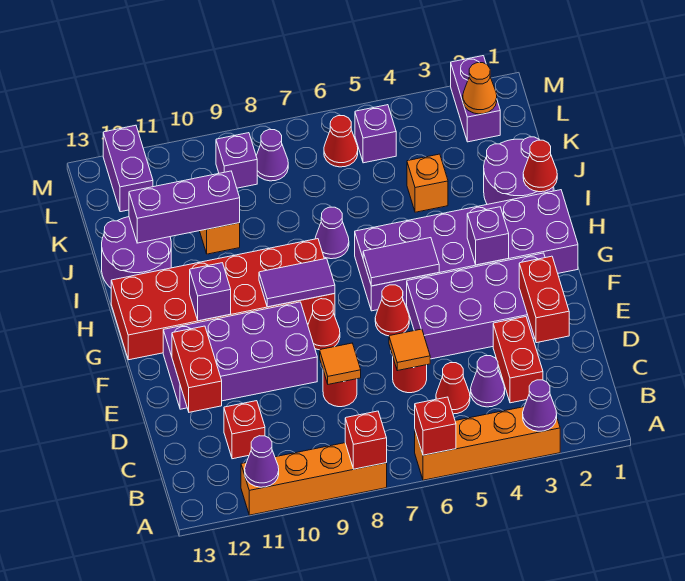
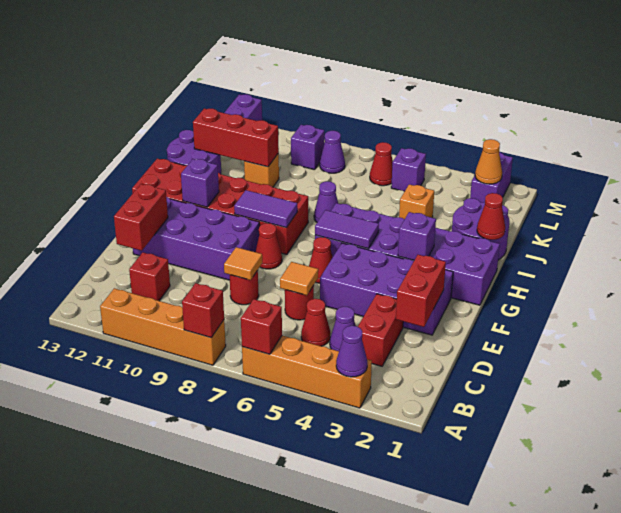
purple 1x1 cone [245,436,279,487] -> none
purple 1x3 brick [129,171,240,243] -> red 1x3 brick [193,108,279,167]

